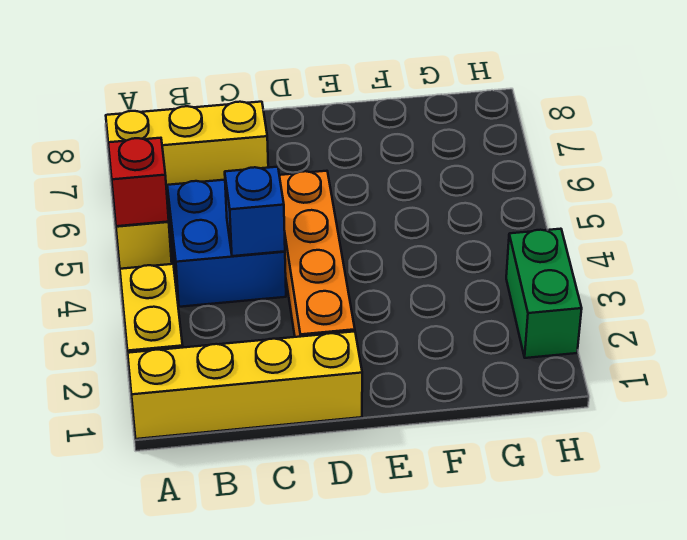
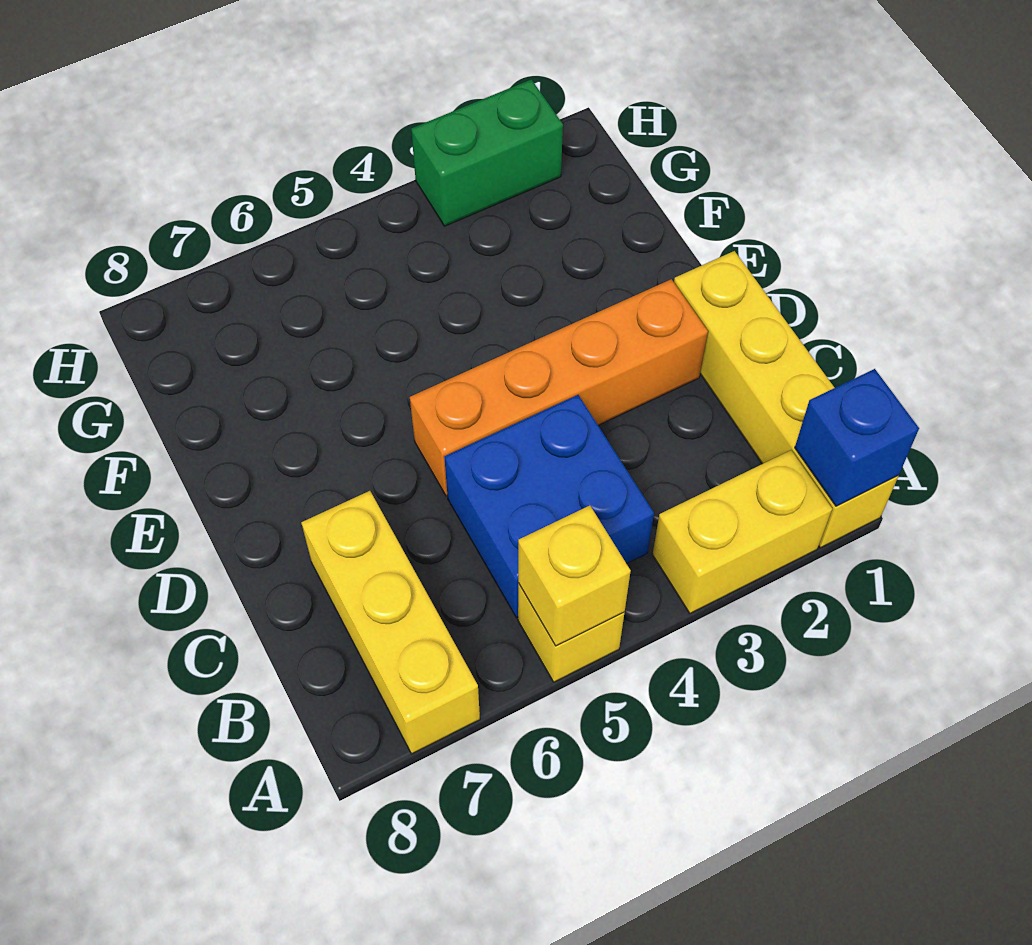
red 1x1 brick [108,138,169,226] -> yellow 1x1 brick [518,506,631,646]
blue 1x1 brick [225,167,285,256] -> blue 1x1 brick moved to [795,369,919,506]

